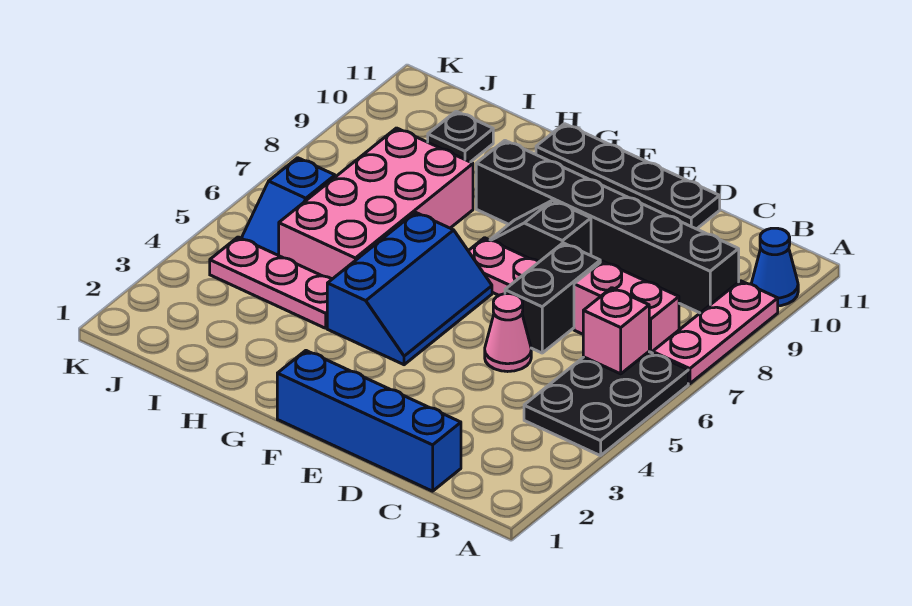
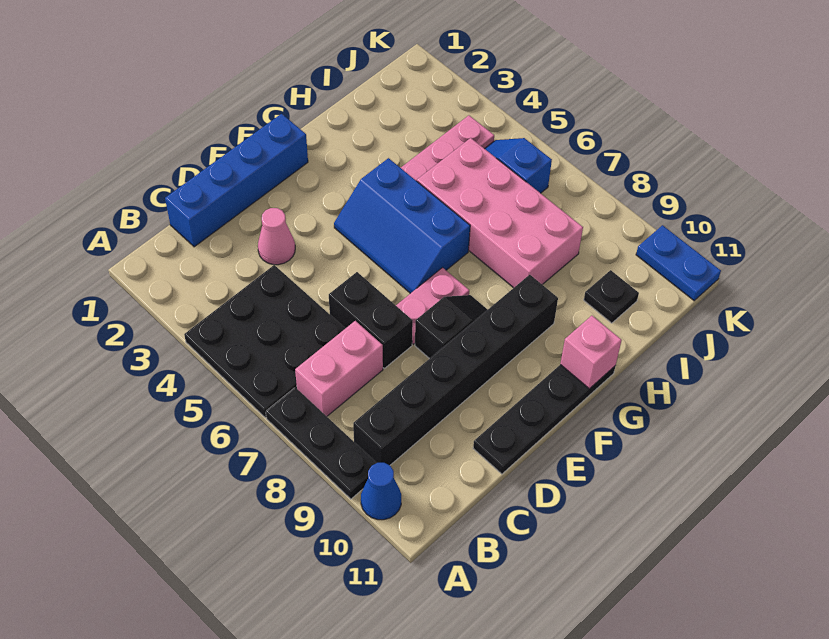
black 2x3 plate [524,352,688,456] -> black 3x3 plate [184,265,345,418]
pink 1x3 plate [653,281,778,384] -> black 1x3 plate [266,387,376,499]
pink 1x1 brick [583,288,649,374] -> pink 1x1 brick moved to [560,316,622,389]
pink 1x1 cone [485,294,531,372] -> pink 1x1 cone moved to [258,208,295,265]
none -> blue 1x2 plate [636,225,721,301]

